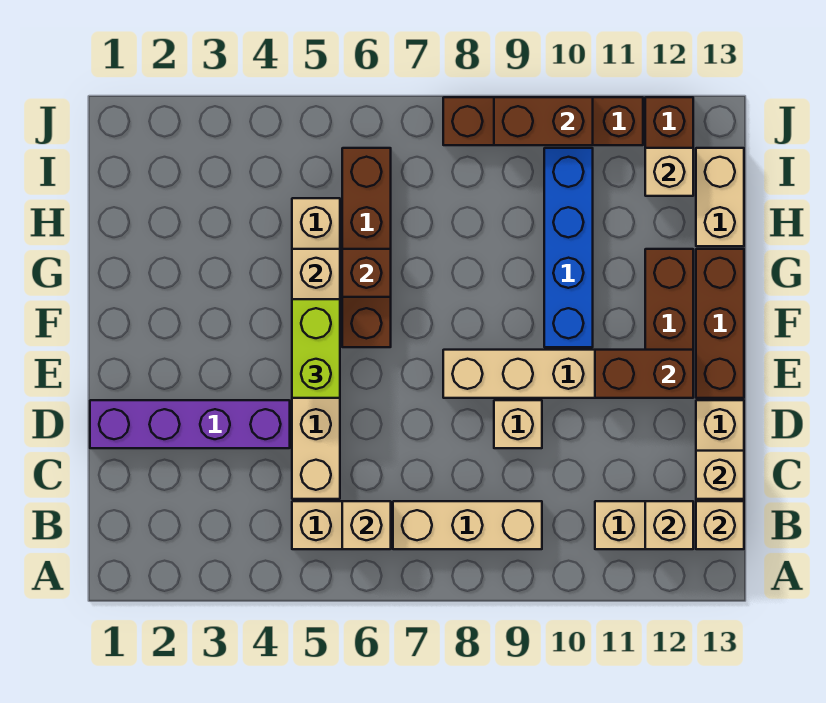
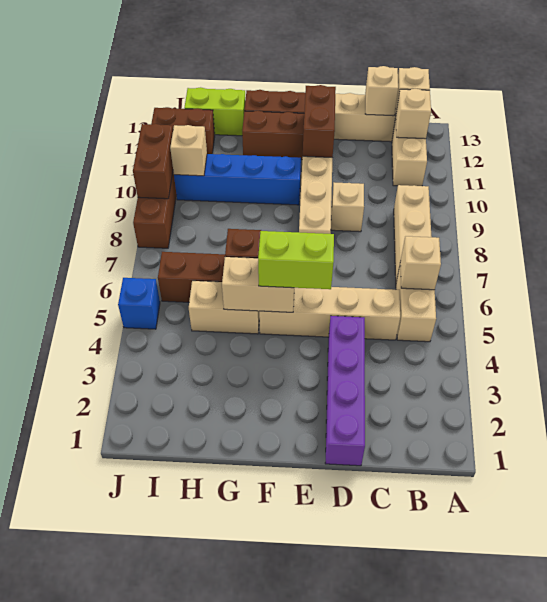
tan 1x2 brick [696,148,744,246] -> lime 1x2 brick [184,87,245,136]
tan 1x1 brick [645,148,693,196] -> tan 1x1 brick moved to [170,125,207,176]
none -> blue 1x1 brick [118,278,160,329]

